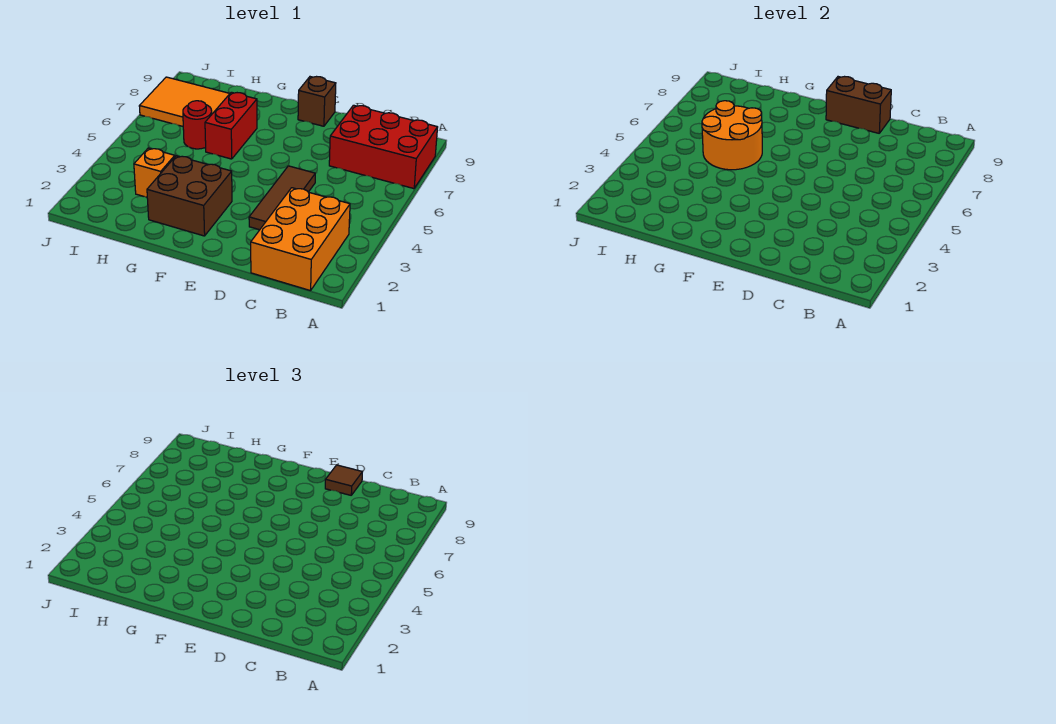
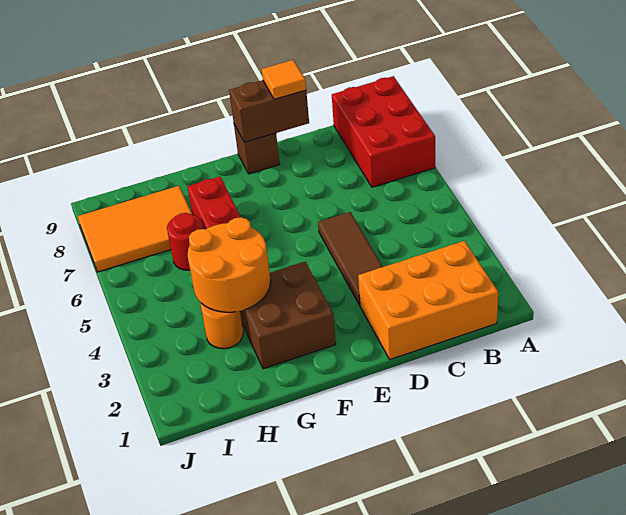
red 2x3 brick [329,105,438,189] -> red 2x3 brick turned to [332,76,435,187]
orange 2x3 brick [251,188,350,291] -> orange 2x3 brick turned to [358,241,498,359]
brown 1x1 tile [325,465,362,495] -> orange 1x1 tile [262,60,306,99]
orange 2x2 round brick [702,101,762,170] -> orange 2x2 round brick moved to [188,217,271,312]
orange 1x1 brick [134,148,175,197] -> orange 1x1 round brick [201,303,243,349]

